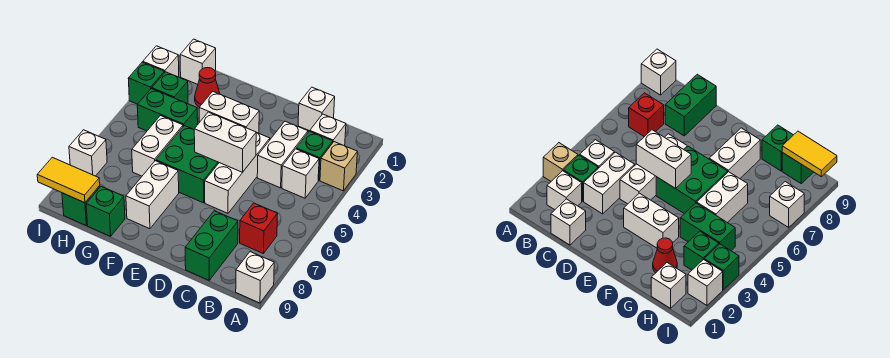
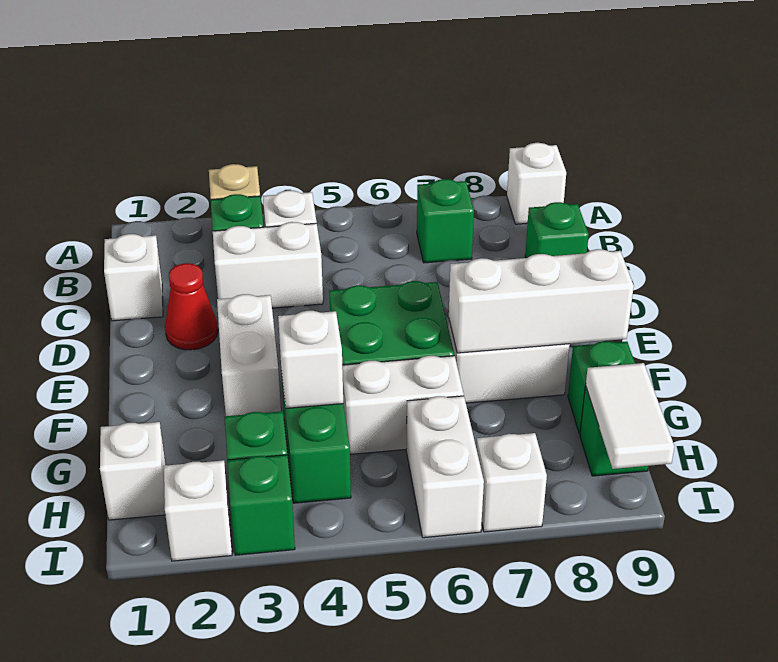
white 1x1 brick [310,114,346,146] -> white 1x1 brick moved to [278,311,343,408]
red 1x1 brick [240,203,277,253] -> green 1x1 brick [417,179,474,263]
green 1x2 brick [185,211,238,280] -> green 1x1 brick [525,202,589,258]
white 1x3 brick [205,133,270,213] -> white 1x3 brick moved to [449,249,634,353]
white 1x2 brick [194,112,256,172] -> white 1x2 brick moved to [406,396,484,538]
red 1x1 cone [195,68,220,107] -> red 1x1 cone moved to [165,263,218,350]
yellow 1x2 tile [37,157,100,203] -> white 1x2 tile [586,363,674,469]

